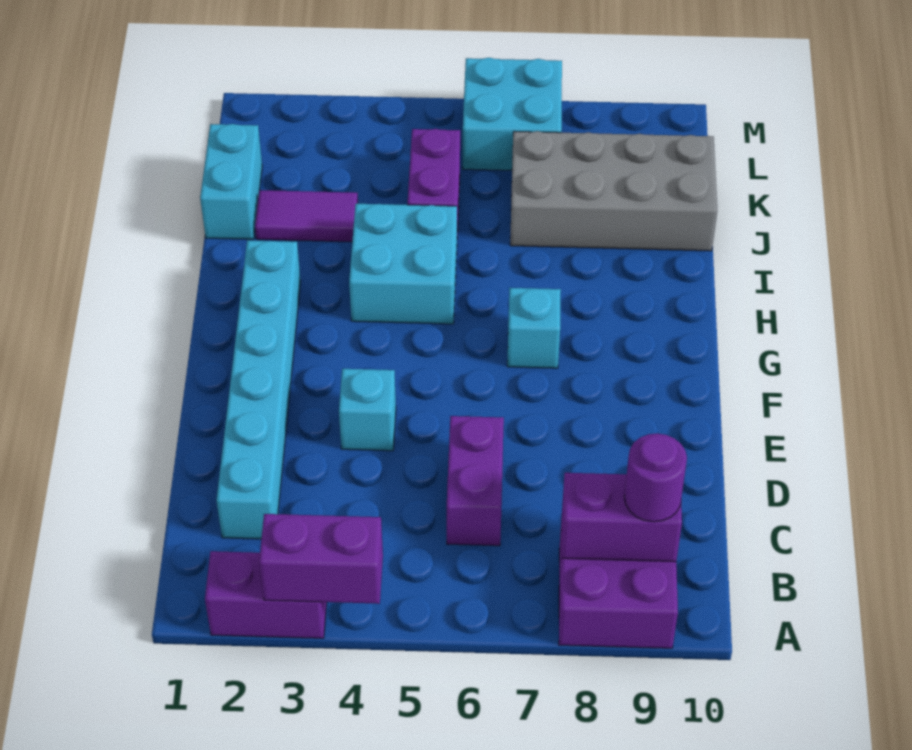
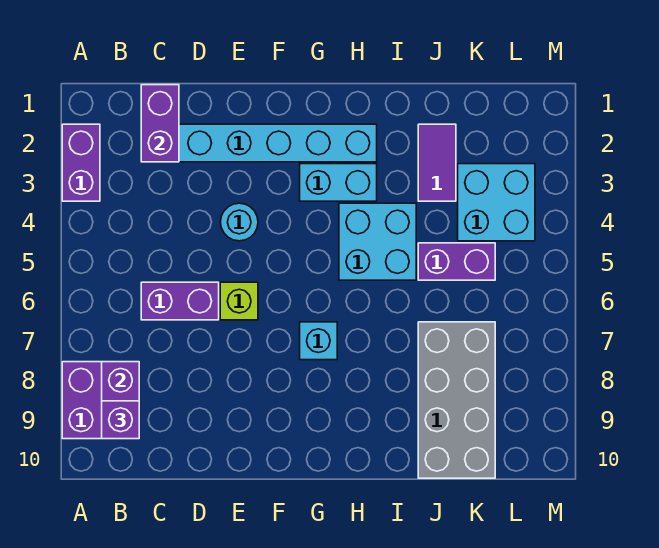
purple 1x2 brick [259,514,383,604] -> purple 1x2 brick moved to [141,85,179,162]
purple 1x1 round brick [624,433,687,522] -> purple 1x1 brick [102,401,139,439]
cyan 1x1 brick [339,369,396,451] -> cyan 1x1 round brick [221,203,258,241]
none -> lime 1x1 brick [220,282,258,320]
cyan 1x2 brick [200,124,262,239] -> cyan 1x2 brick moved to [300,164,377,201]
cyan 2x2 brick [463,58,562,170] -> cyan 2x2 brick moved to [458,164,535,241]

